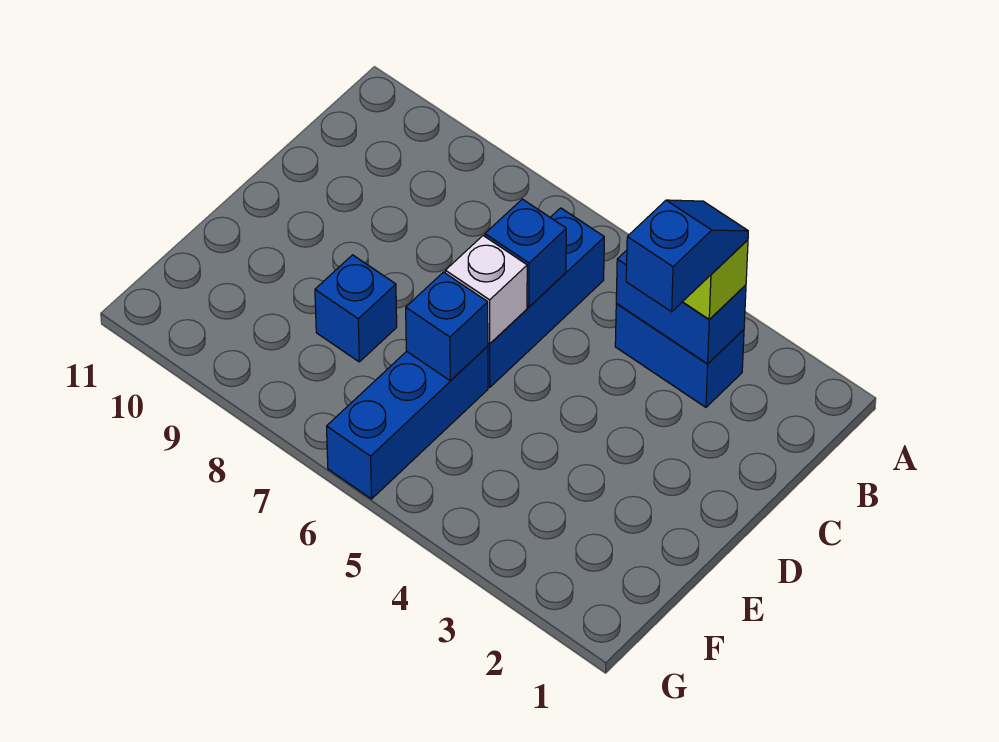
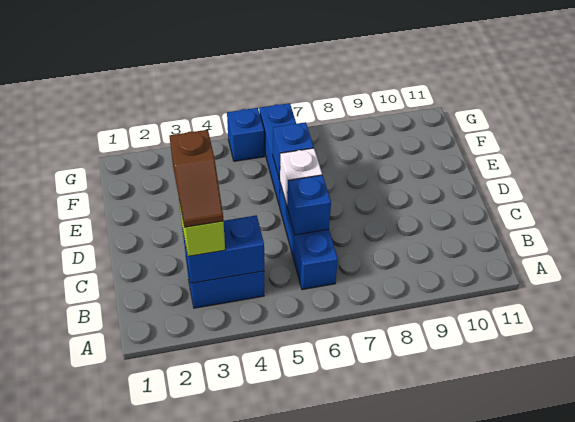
blue 1x2 slope [626,200,748,312] -> brown 1x2 slope [169,130,223,227]
blue 1x1 brick [315,255,397,362] -> blue 1x1 brick moved to [227,108,264,161]

